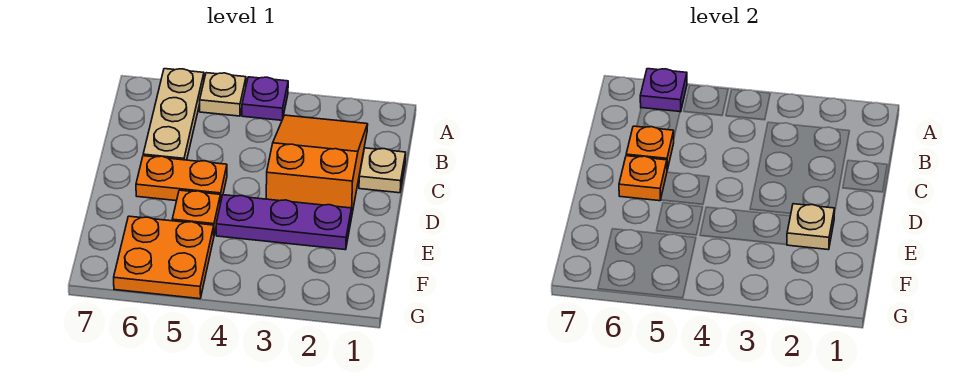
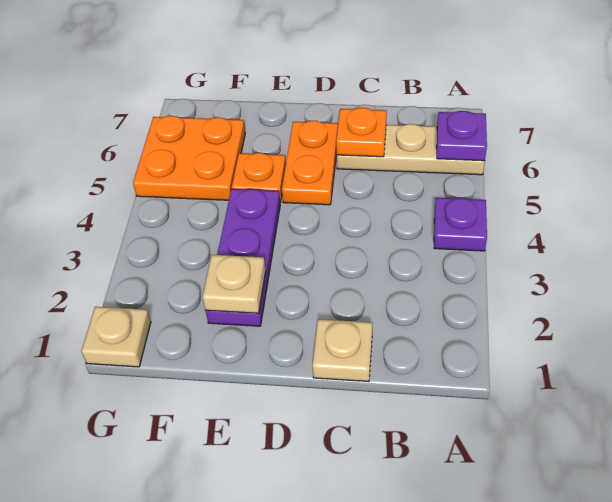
tan 1x1 plate [200,73,246,116] -> tan 1x1 plate moved to [81,307,151,367]
orange 2x3 slope [266,115,368,218] -> none
orange 1x1 plate [619,156,667,201] -> none

